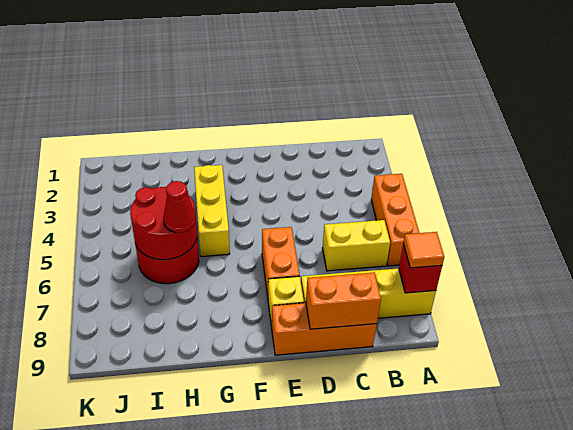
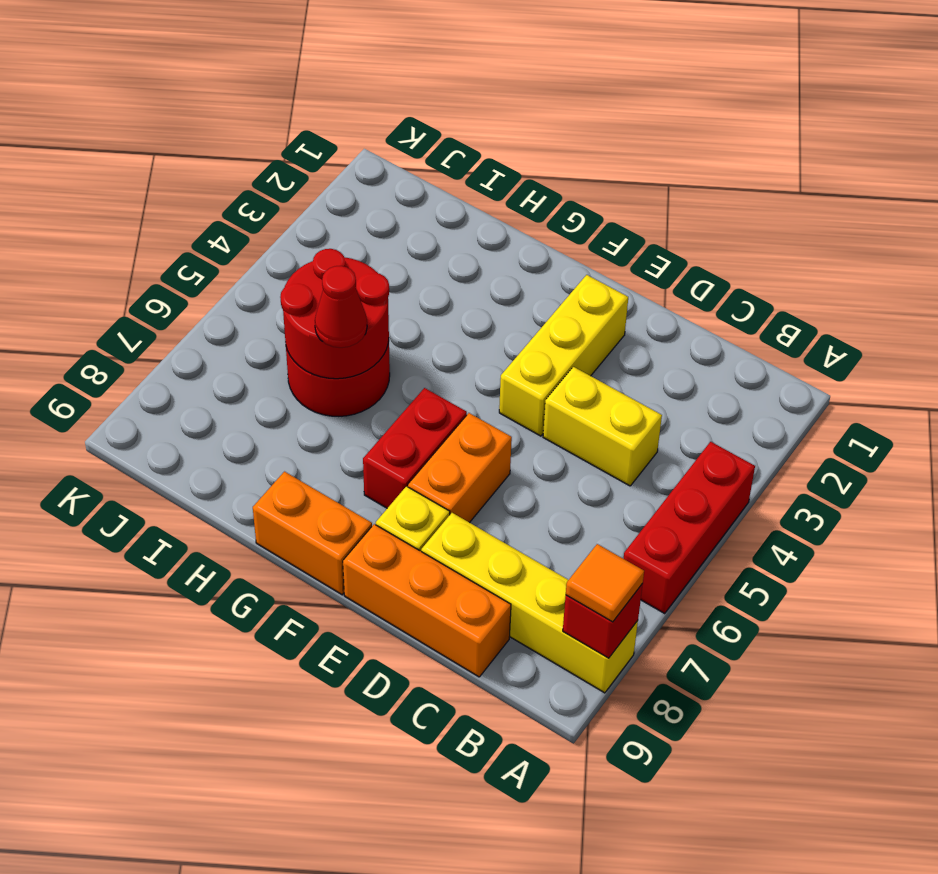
orange 1x3 brick [371,174,419,266] -> red 1x3 brick [624,442,755,613]
yellow 1x2 brick [322,220,390,271] -> yellow 1x2 brick moved to [543,367,662,486]
orange 1x2 brick [306,272,381,329] -> orange 1x2 brick moved to [253,472,372,595]
none -> red 1x2 brick [363,388,467,508]
yellow 1x3 brick [194,165,230,257] -> yellow 1x3 brick moved to [499,275,628,436]

